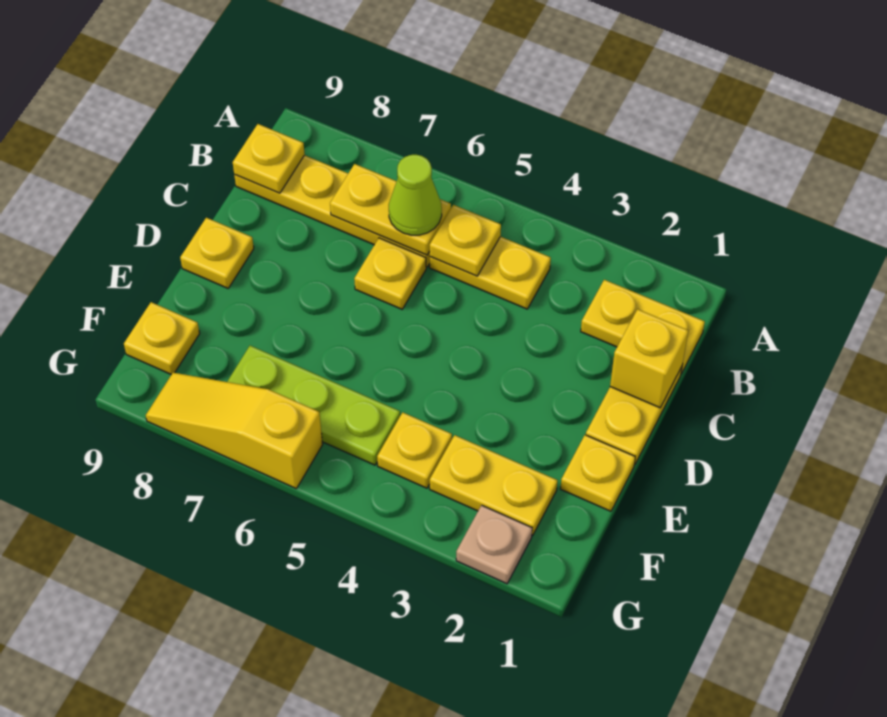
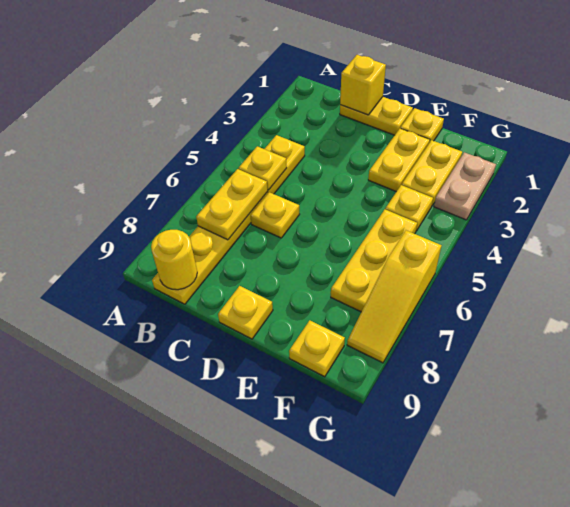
yellow 1x2 plate [581,280,705,374] -> yellow 1x2 plate moved to [368,129,430,192]
lime 1x1 cone [389,155,442,235] -> none
yellow 1x1 plate [233,124,305,193] -> yellow 1x1 round brick [151,230,197,290]
lime 1x3 plate [227,346,400,465] -> yellow 1x3 plate [331,210,417,312]
tan 1x1 plate [456,505,532,584] -> tan 1x2 plate [434,152,496,220]

